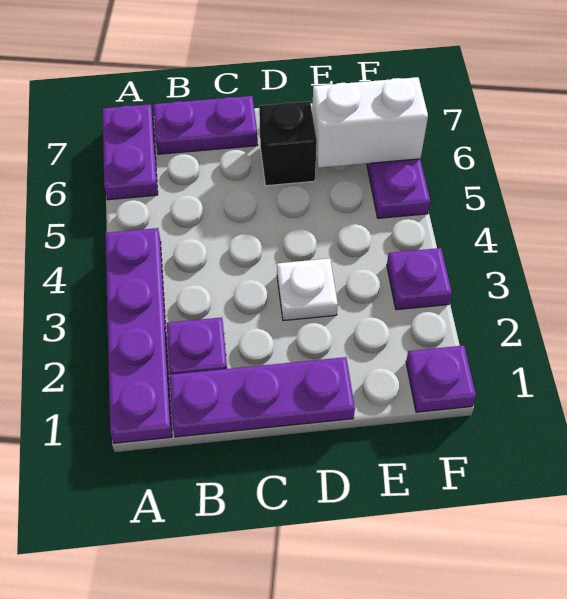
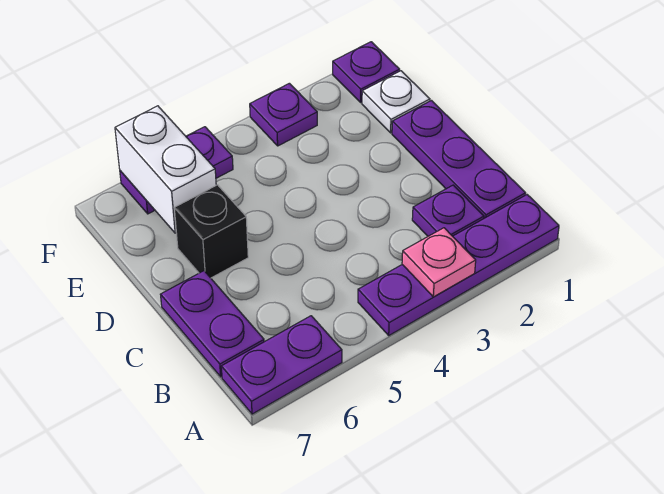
none -> pink 1x1 plate [402,228,476,297]
white 1x1 plate [277,258,338,321] -> white 1x1 plate moved to [362,71,430,133]

